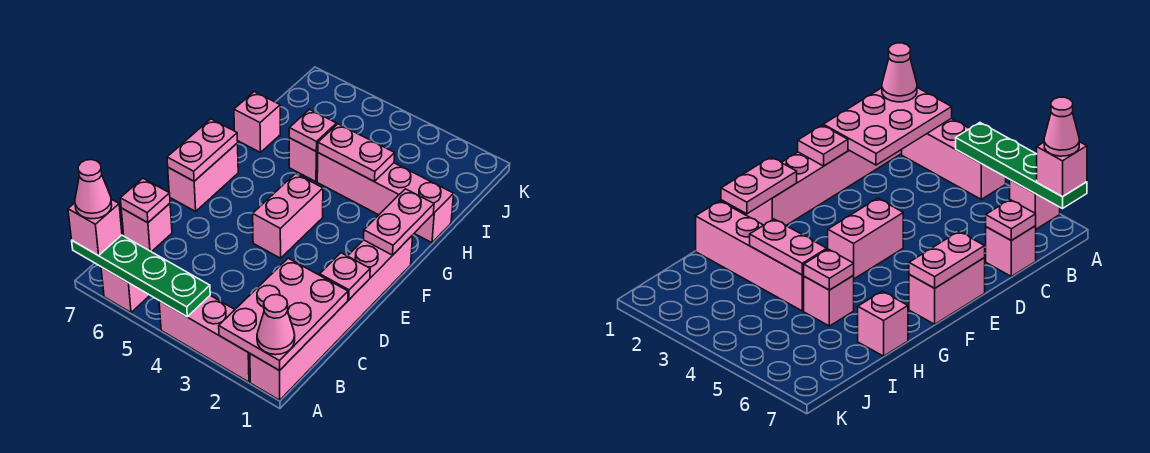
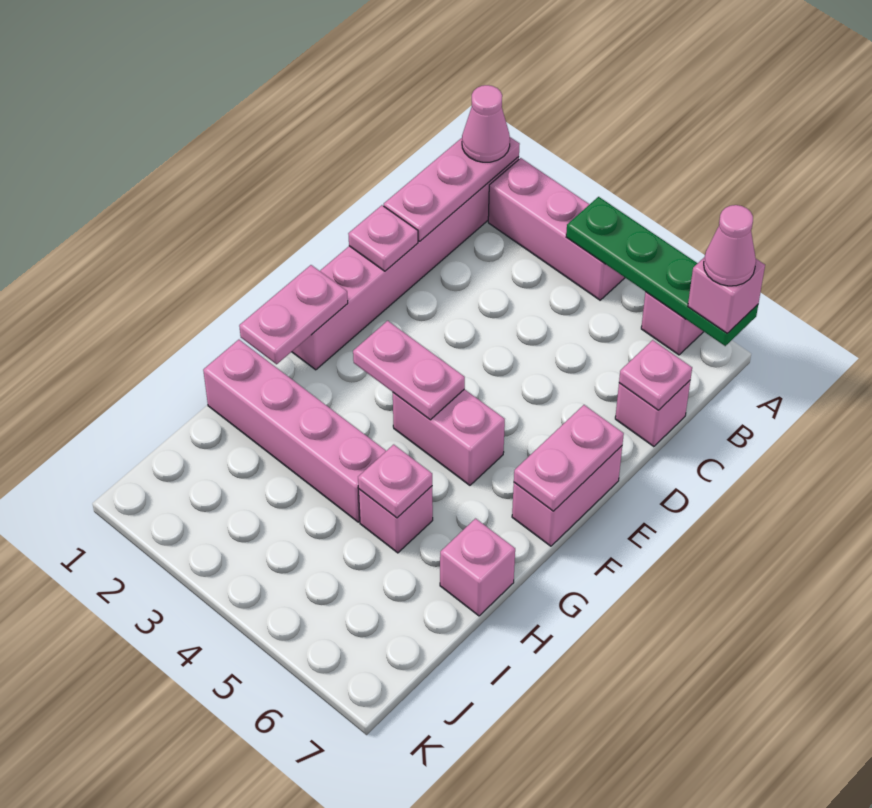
pink 2x3 plate [219,258,348,371] -> pink 1x3 plate [384,137,520,241]
pink 1x2 brick [253,173,323,258] -> pink 1x2 brick turned to [393,389,505,485]
pink 1x2 plate [318,124,395,181] -> pink 1x2 plate moved to [353,321,465,420]

